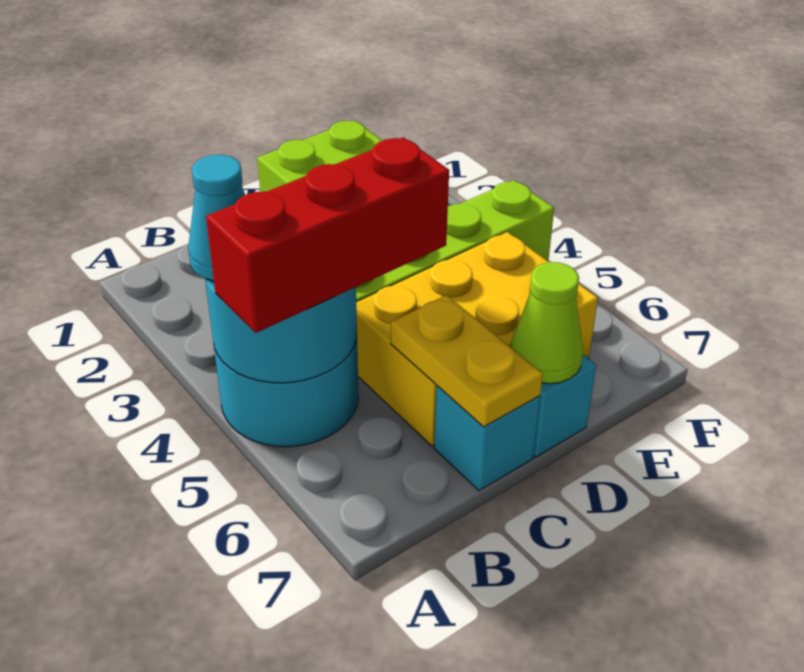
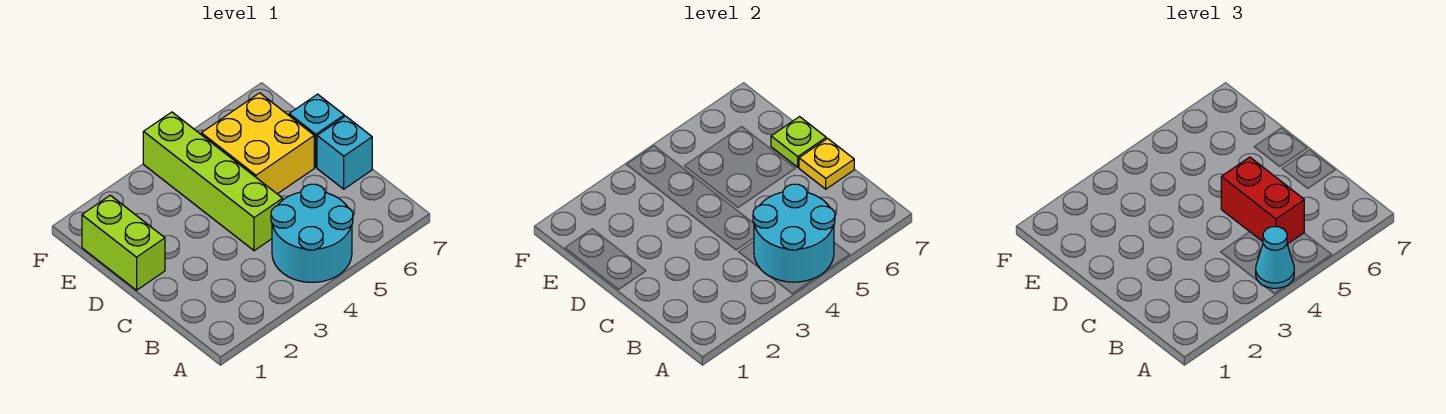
red 1x3 brick [206,137,449,333] -> red 1x2 brick [1221,157,1304,244]
yellow 2x3 brick [356,232,598,446] -> yellow 2x2 brick [201,93,314,194]
yellow 1x2 plate [391,295,543,427] -> yellow 1x1 plate [799,139,854,189]
lime 1x1 cone [511,262,583,384] -> lime 1x1 plate [771,117,826,167]

